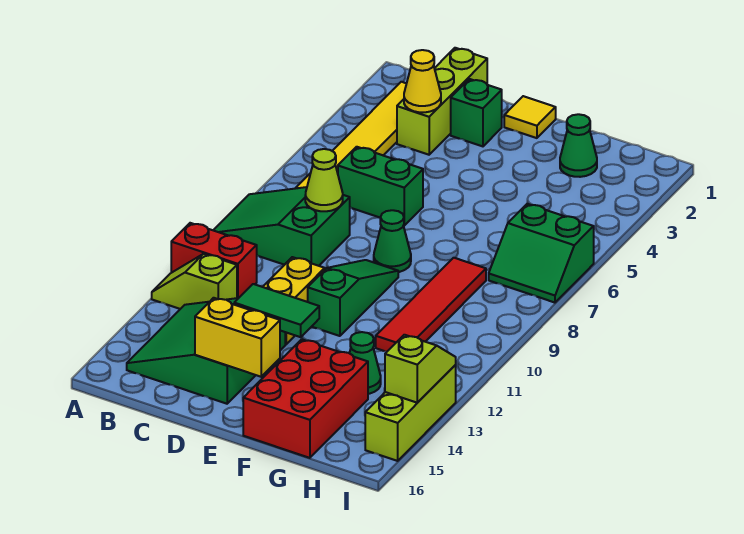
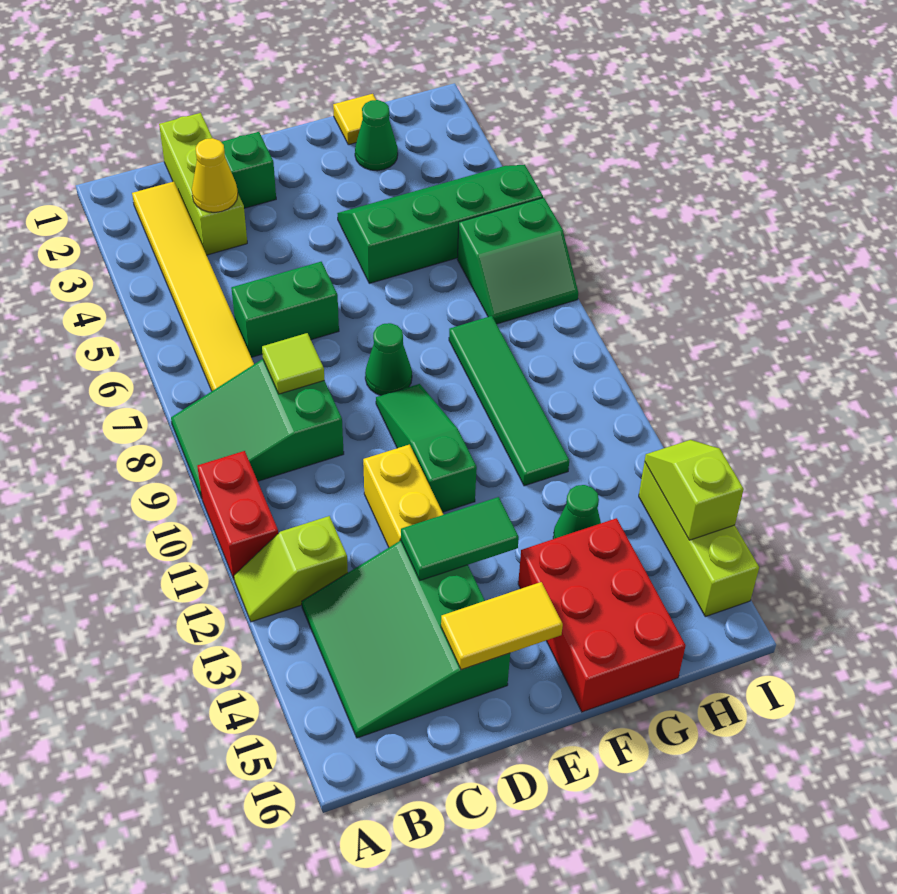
red 1x2 brick [171,223,257,298] -> red 1x2 brick turned to [197,451,278,579]
lime 1x1 cone [305,149,343,211] -> lime 1x1 tile [262,333,325,394]
yellow 1x2 brick [195,298,280,377] -> yellow 1x2 tile [441,582,563,670]
yellow 1x1 tile [504,96,556,138] -> yellow 1x1 tile moved to [333,94,376,145]
none -> green 2x4 slope [337,165,543,283]
red 1x4 tile [376,258,486,351] -> green 1x4 tile [449,316,569,486]

